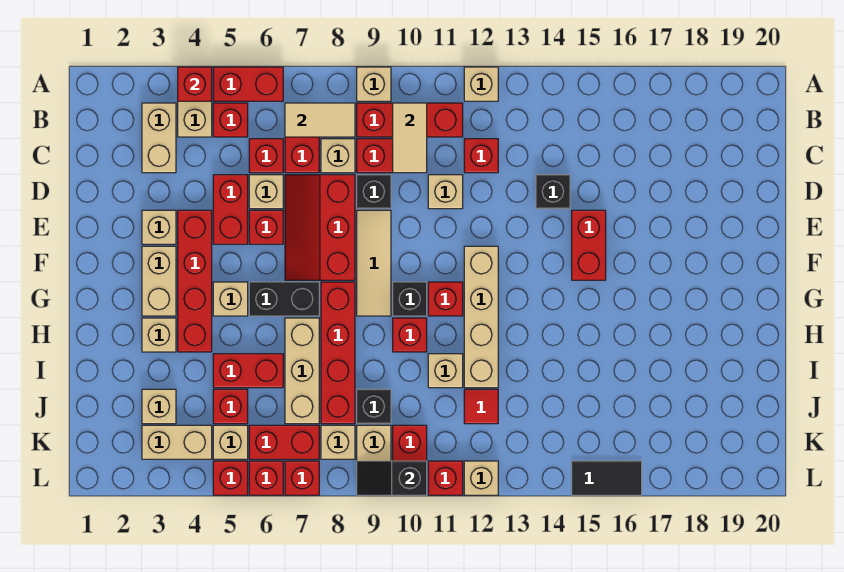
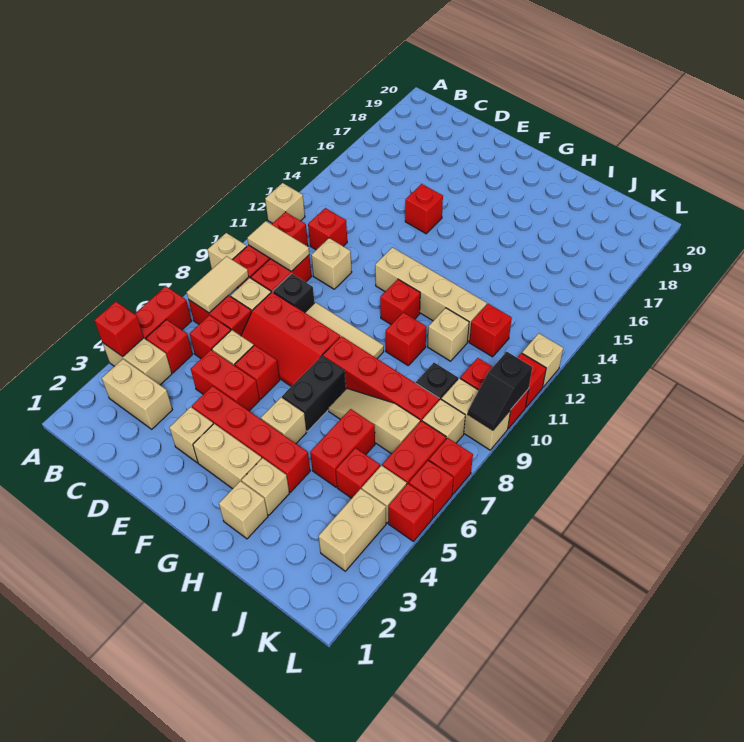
black 1x1 brick [536,175,570,209] -> none
red 1x2 brick [572,210,606,280] -> red 1x1 brick [405,184,443,234]
black 1x1 brick [393,282,427,316] -> none
tan 1x3 brick [285,318,319,424] -> tan 1x3 slope [328,389,420,454]
tan 1x1 brick [142,389,176,424] -> tan 1x1 brick moved to [219,481,268,539]
red 1x1 tile [464,389,498,424] -> red 1x1 brick [469,304,512,357]
black 1x2 tile [572,461,642,495] -> none

